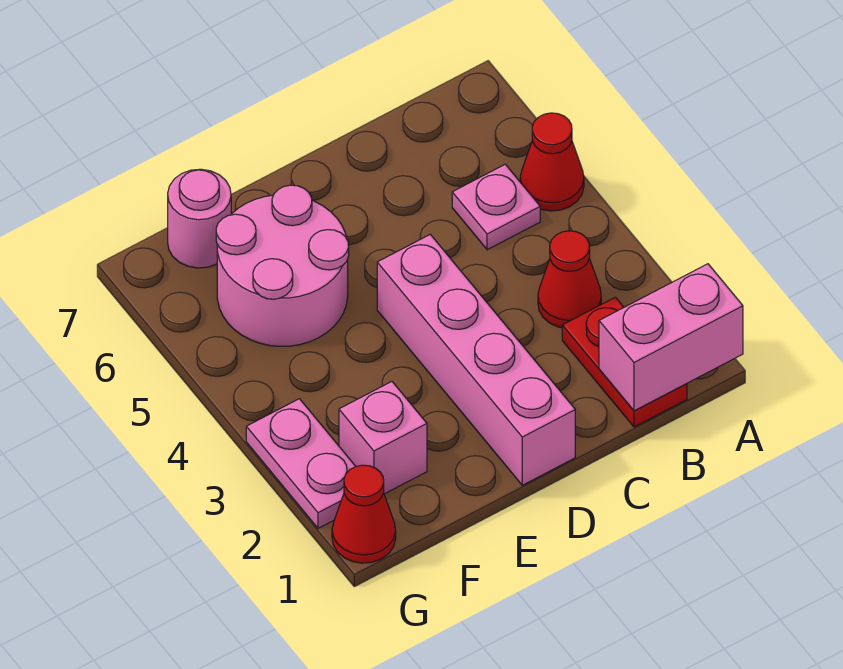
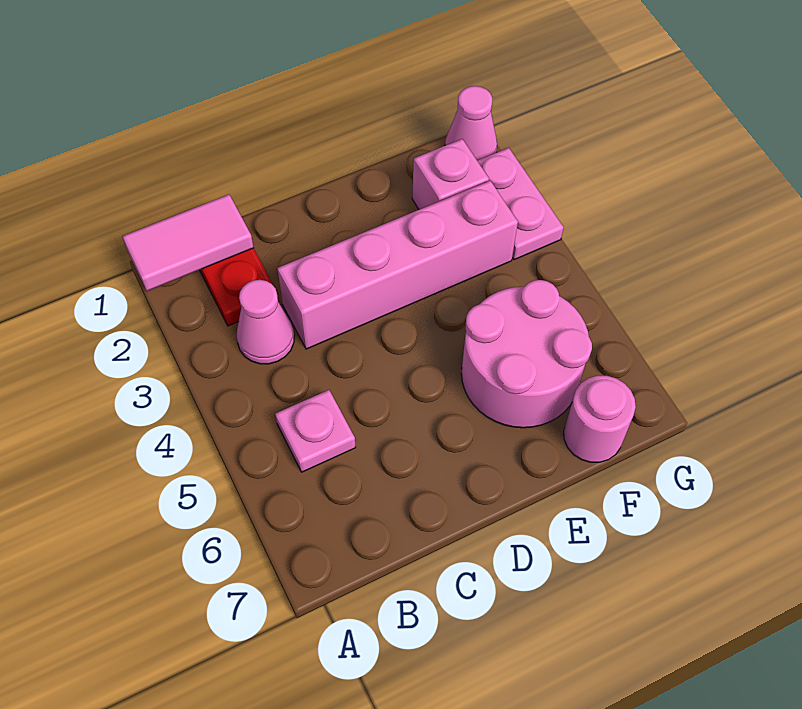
pink 1x2 brick [599,264,743,411] -> pink 1x2 tile [122,194,253,291]
red 1x1 cone [520,113,584,211] -> none
red 1x1 cone [538,231,601,328] -> pink 1x1 cone [237,280,294,364]
pink 1x4 brick [377,235,575,485] -> pink 1x4 brick turned to [277,181,518,349]
red 1x1 cone [332,465,396,563] -> pink 1x1 cone [445,86,497,160]

